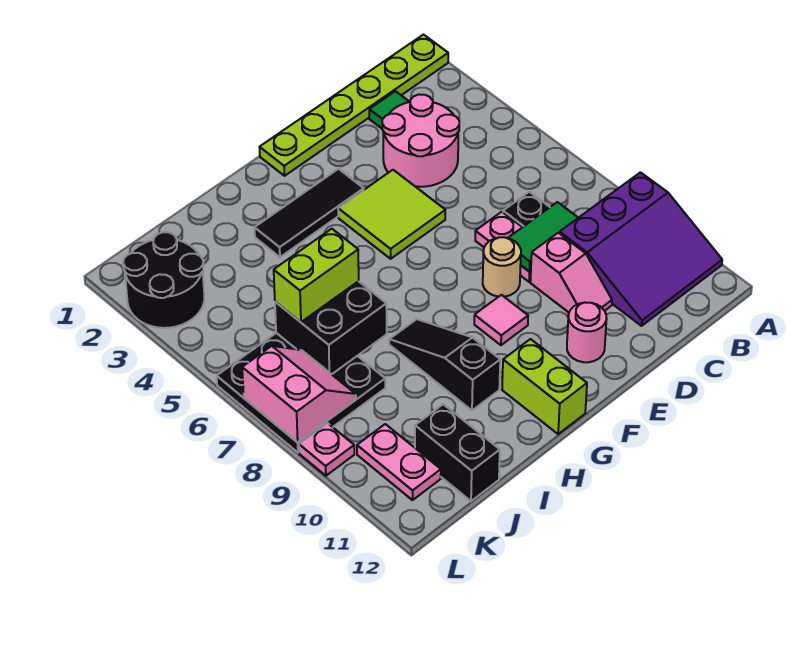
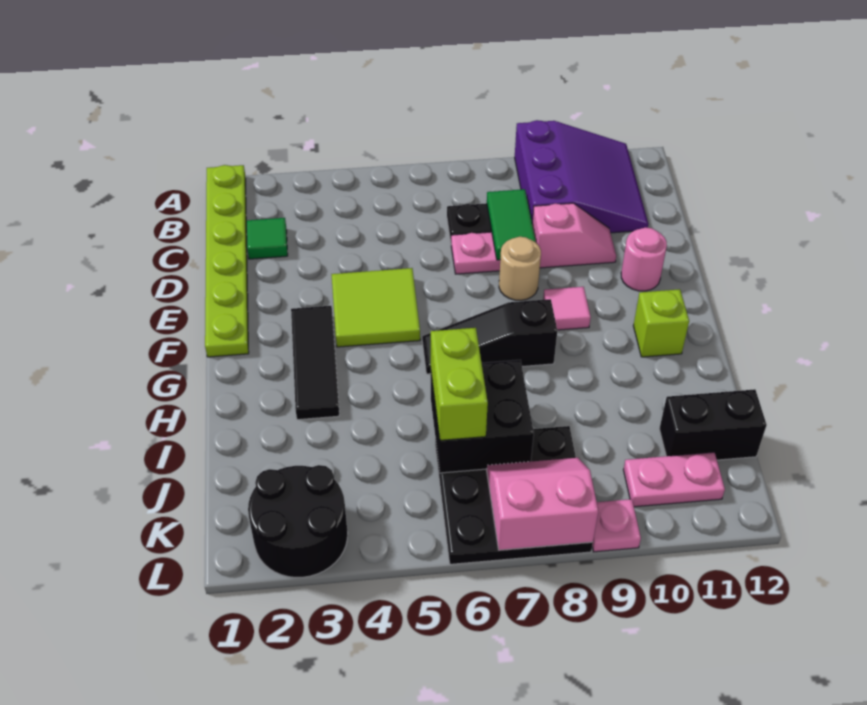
pink 2x2 round brick [382,94,459,187] -> none
lime 1x2 brick [502,339,587,434] -> lime 1x1 brick [633,289,689,357]
black 1x3 slope [389,319,500,410] -> black 1x3 slope moved to [422,299,557,374]

